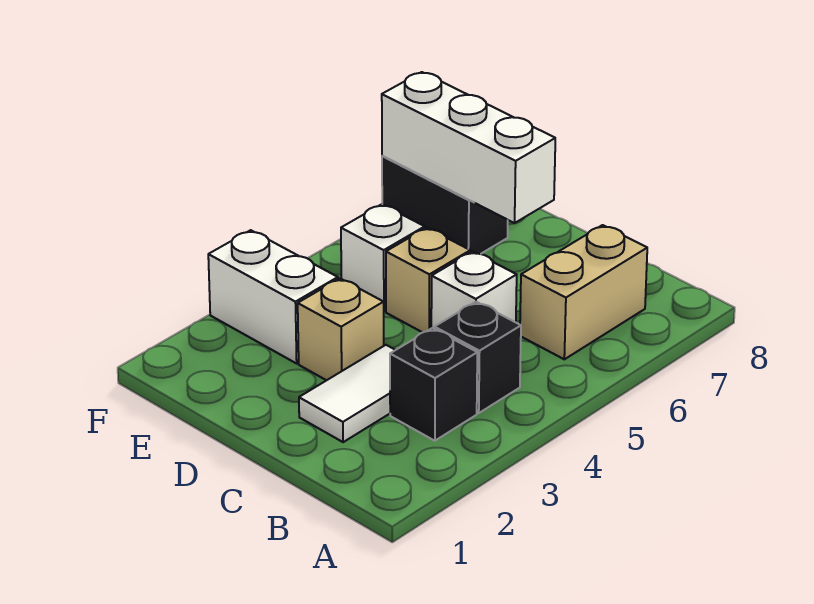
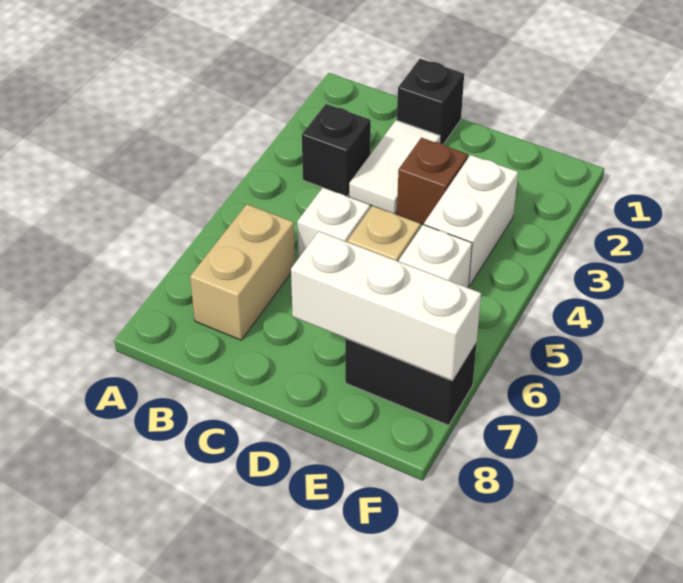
black 1x1 brick [434,302,521,413] -> black 1x1 brick moved to [397,59,464,144]
tan 1x1 brick [298,278,384,380] -> brown 1x1 brick [397,138,468,225]
white 1x2 brick [208,230,338,363] -> white 1x2 brick turned to [424,155,518,286]

